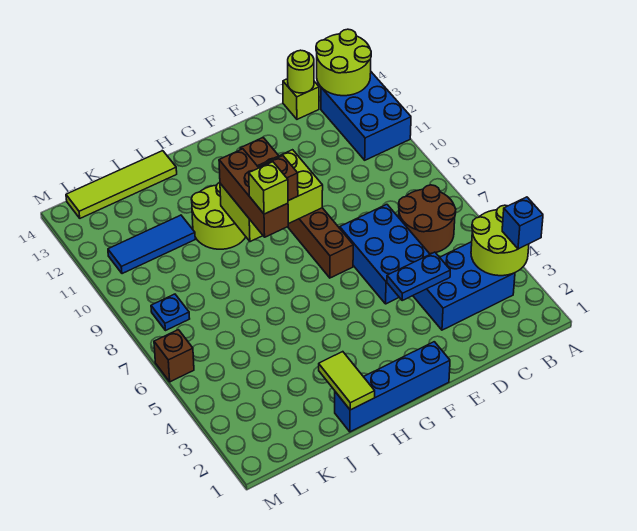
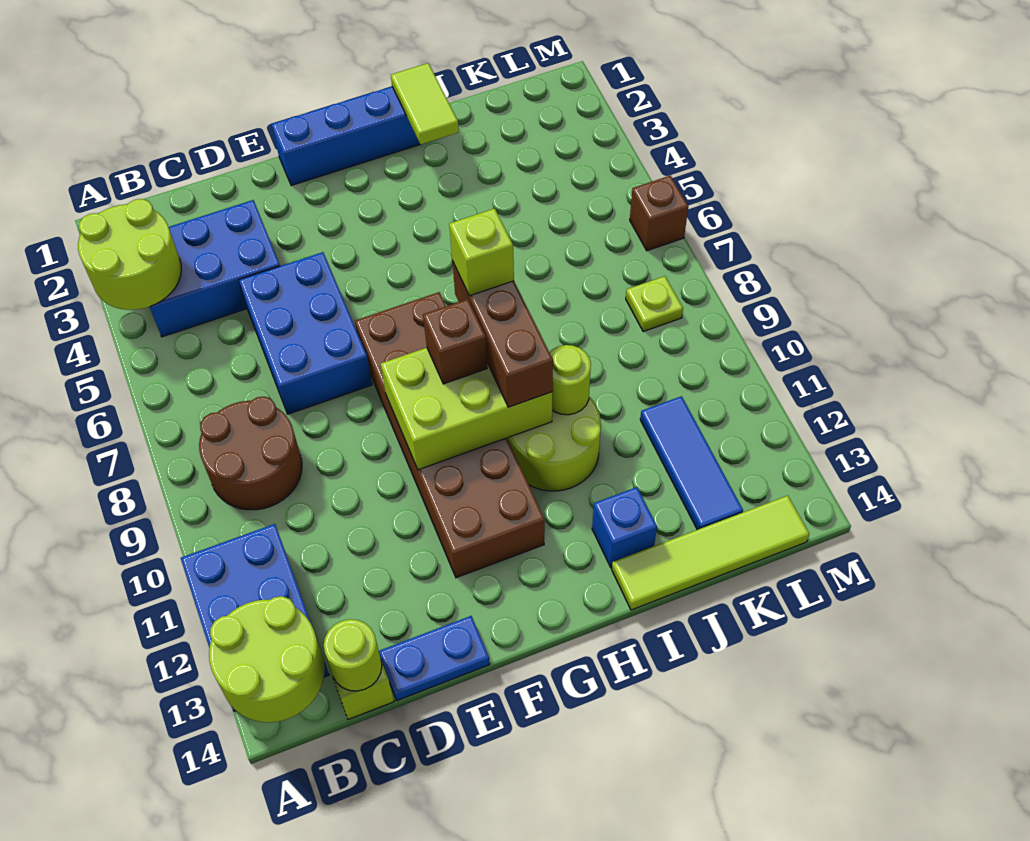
blue 1x1 brick [502,197,543,249] -> blue 1x1 brick moved to [592,487,657,568]
brown 2x2 round brick [399,185,456,254] -> brown 2x2 round brick moved to [199,397,302,510]
blue 1x2 plate [387,252,450,300] -> blue 1x2 plate moved to [379,616,490,701]
brown 1x6 brick [240,138,353,278] -> brown 2x6 brick [355,292,545,578]
none -> lime 1x1 round brick [549,345,591,415]
blue 1x3 tile [108,215,195,274] -> blue 1x3 tile turned to [640,396,743,530]
blue 1x1 plate [151,294,190,331] -> lime 1x1 plate [626,276,683,332]

